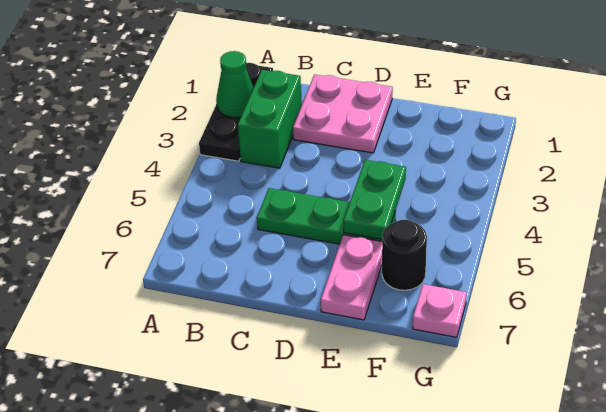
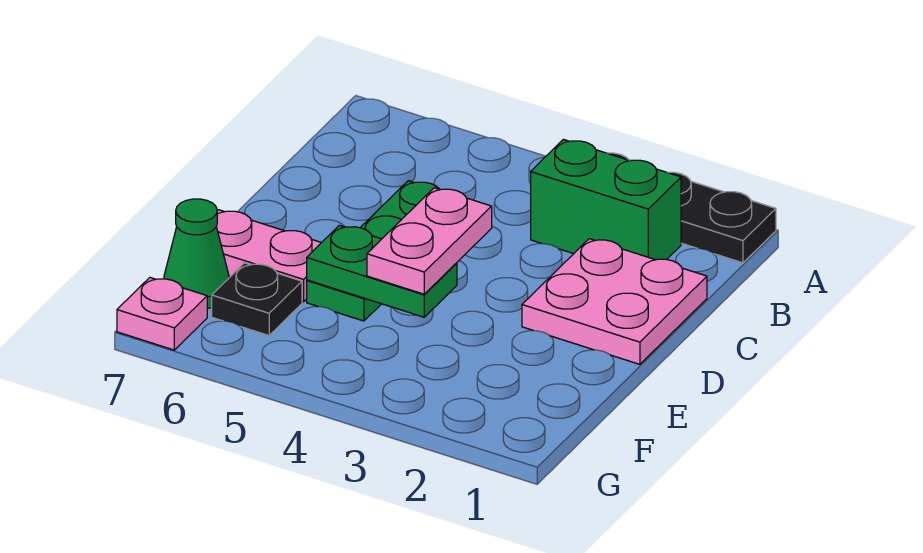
green 1x1 cone [216,51,253,118] -> green 1x1 cone moved to [164,199,229,308]
none -> pink 1x2 plate [367,188,492,294]
black 1x1 round brick [382,220,427,290] -> black 1x1 plate [212,263,302,335]

